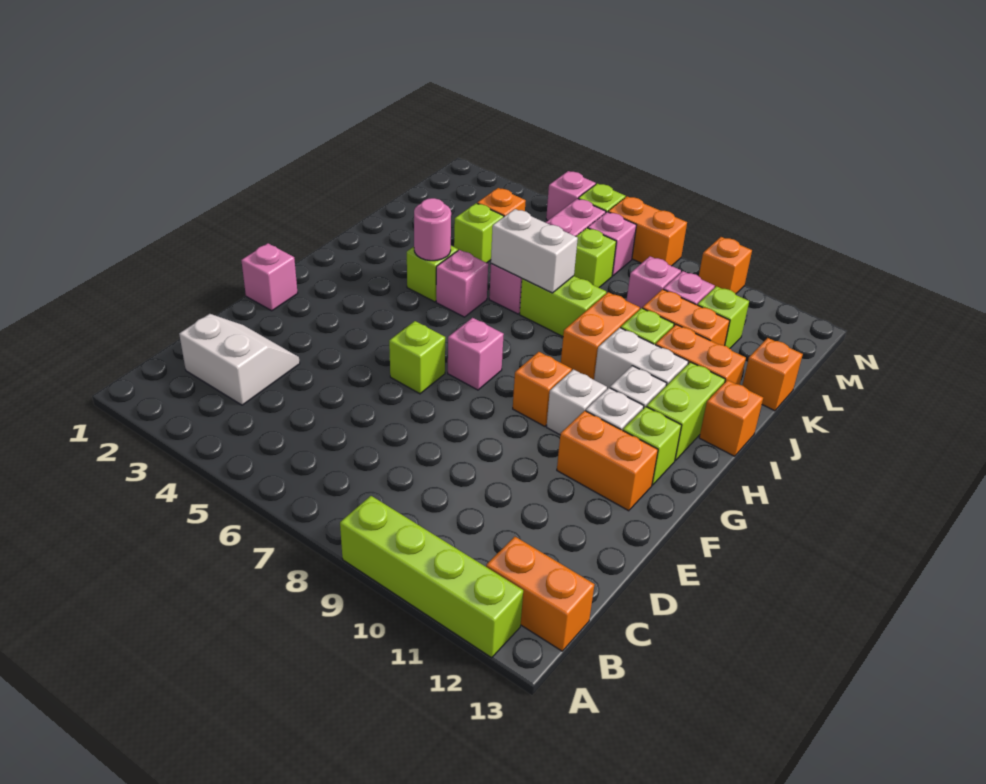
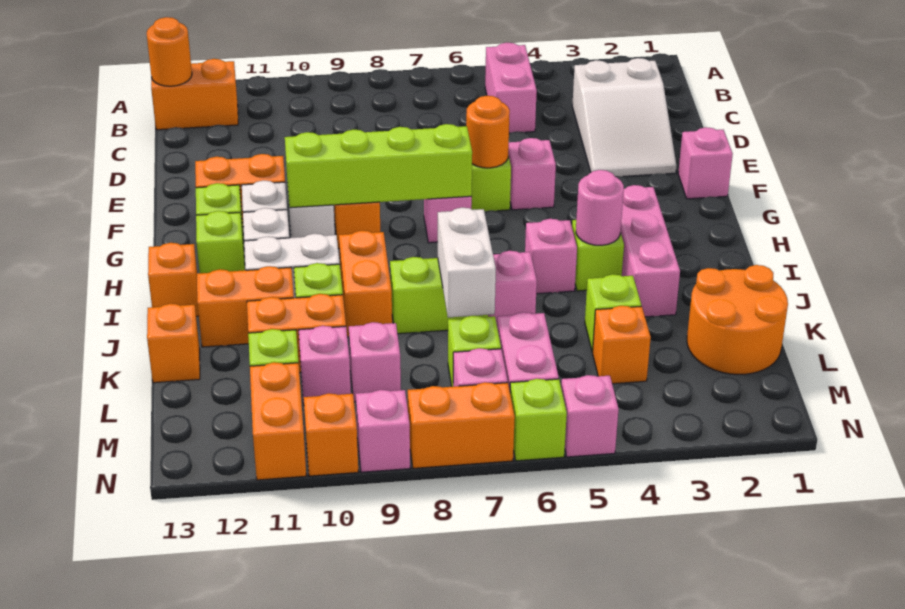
lime 1x4 brick [340,496,523,658] -> lime 1x4 brick moved to [285,124,472,208]
none -> pink 1x2 brick [485,43,537,133]
none -> orange 1x1 round brick [147,17,192,86]
white 2x2 slope [179,314,300,405] -> white 2x3 slope [572,58,676,177]
none -> pink 1x1 brick [508,138,556,210]
none -> orange 1x1 round brick [466,96,510,168]
none -> pink 1x3 brick [621,185,680,317]
lime 1x2 brick [647,362,725,461] -> lime 1x1 brick [196,211,245,273]
white 1x2 brick [491,209,578,293] -> white 1x2 brick turned to [438,208,496,318]
none -> orange 2x2 round brick [687,265,788,375]
none -> orange 1x2 brick [250,362,306,480]
none -> pink 1x1 brick [356,390,410,472]

